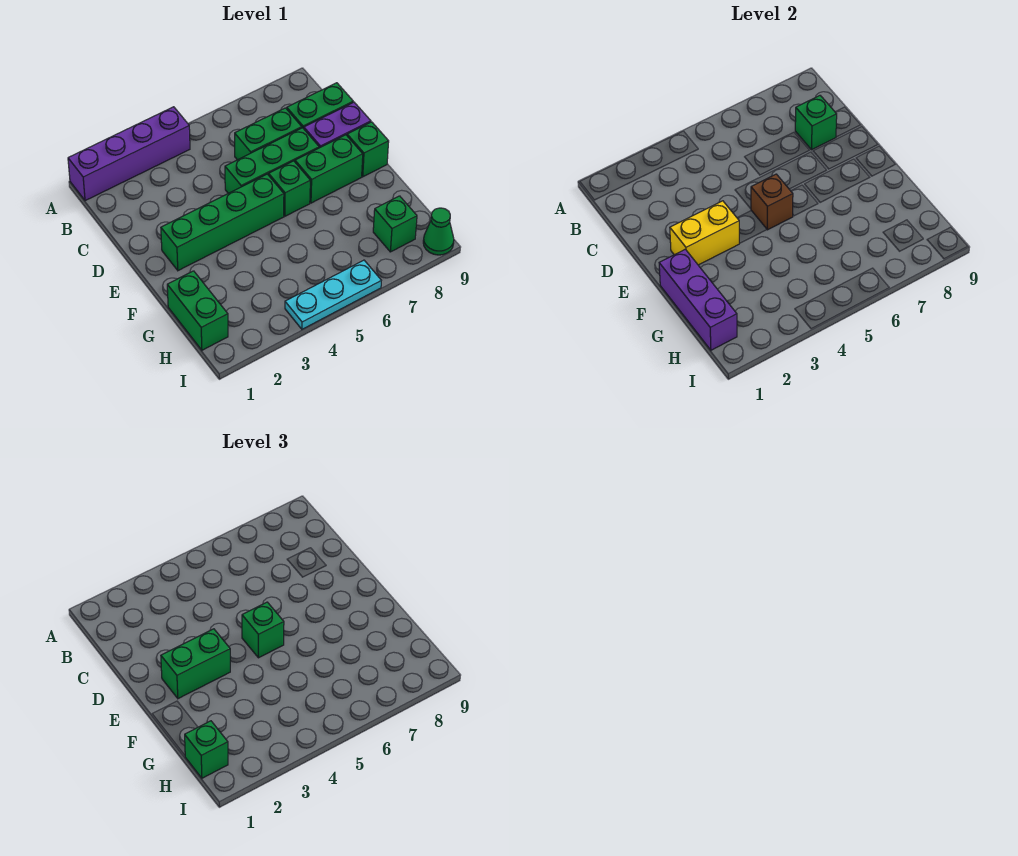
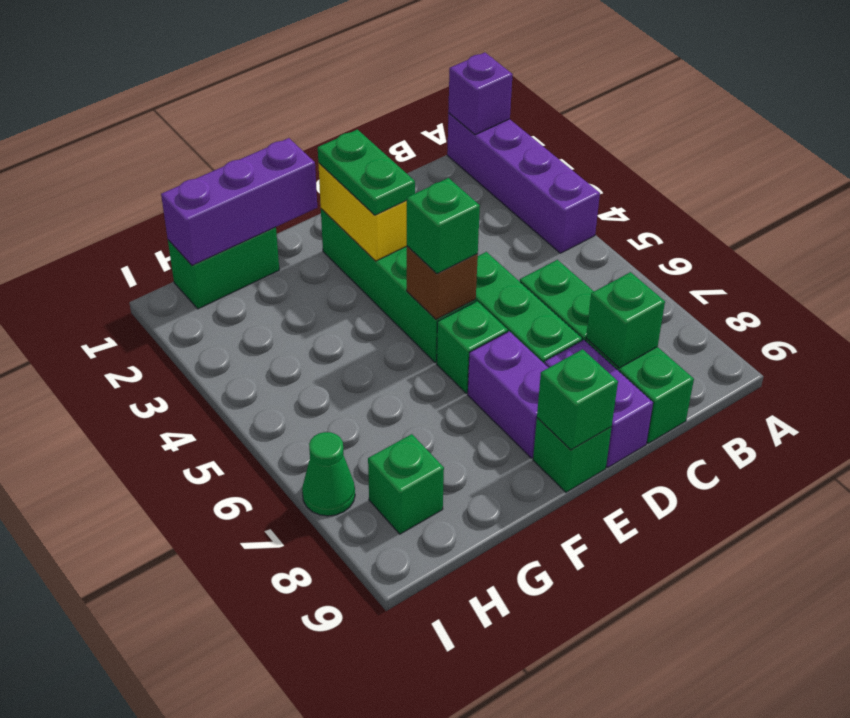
none -> purple 1x1 brick [448,53,513,135]
green 1x2 brick [161,629,230,699] -> green 1x2 plate [318,130,415,215]
green 1x2 brick [295,135,363,203] -> purple 1x2 brick [468,331,548,458]
green 1x1 brick [185,721,228,778] -> green 1x1 brick moved to [537,349,618,450]
cyan 1x3 plate [285,260,381,329] -> none
green 1x1 cone [423,208,454,255] -> green 1x1 cone moved to [302,432,355,516]

